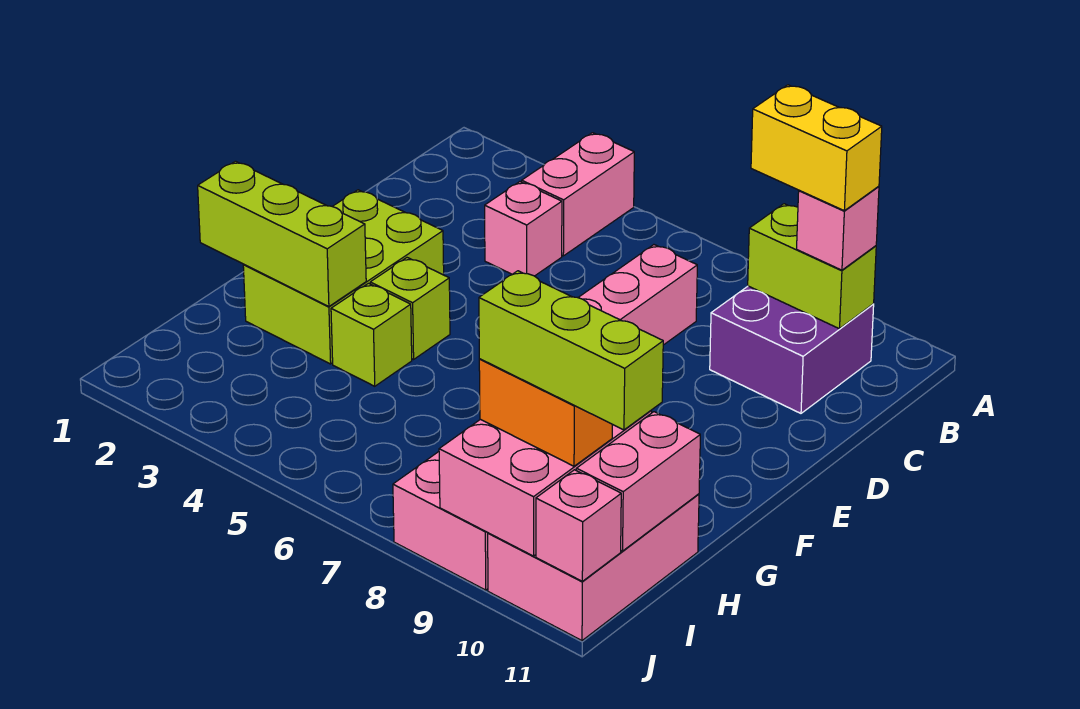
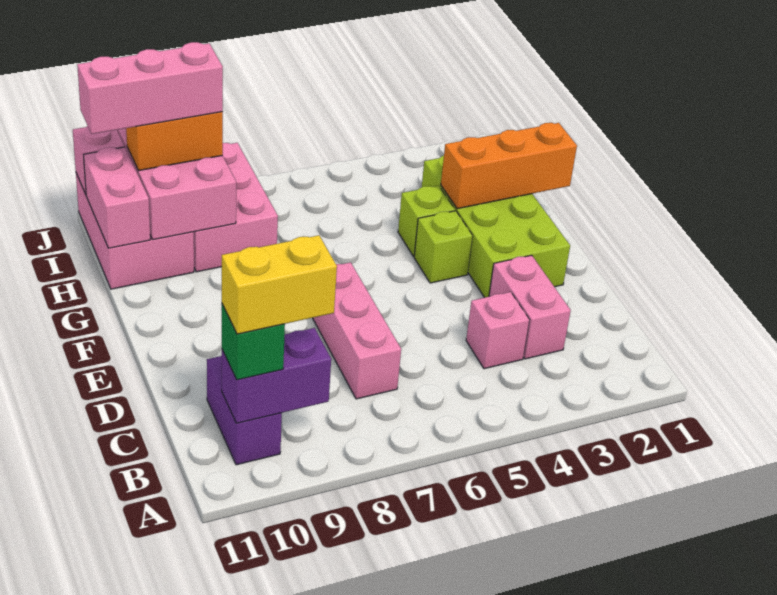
pink 1x2 brick [522,133,634,256] -> pink 1x2 brick moved to [489,255,571,359]
purple 2x2 brick [710,286,874,413] -> purple 1x2 brick [207,356,282,465]
lime 1x2 brick [748,204,876,329] -> purple 1x2 brick [222,328,331,423]
pink 1x1 brick [797,186,879,270] -> green 1x1 brick [222,304,285,380]
lime 2x3 brick [243,190,444,364] -> lime 2x4 brick [422,156,570,298]
lime 1x3 brick [198,161,366,306] -> orange 1x3 brick [441,123,577,209]
lime 1x3 brick [479,271,663,430] -> pink 1x3 brick [77,42,223,134]

